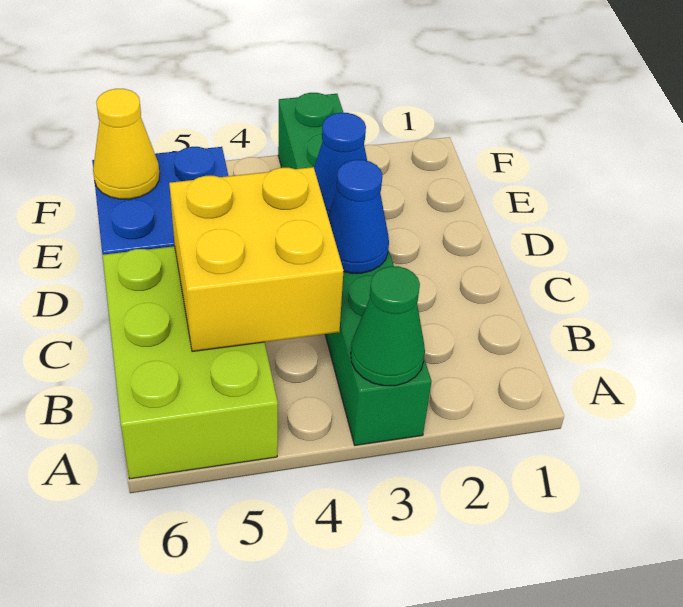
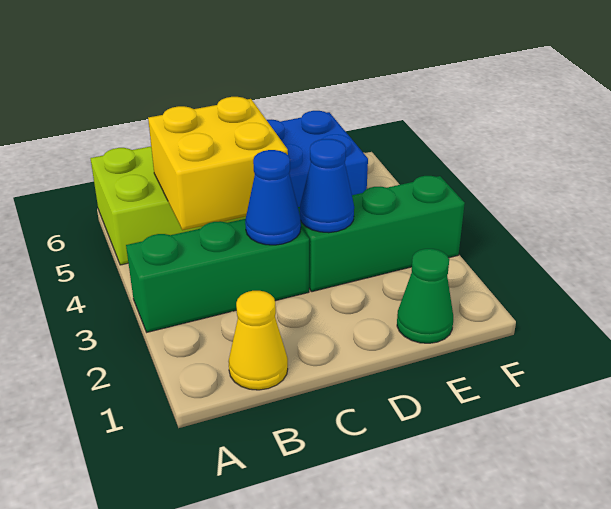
green 1x1 cone [351,266,425,386] -> green 1x1 cone moved to [397,249,453,343]
yellow 1x1 cone [93,89,159,199] -> yellow 1x1 cone moved to [228,291,288,390]

